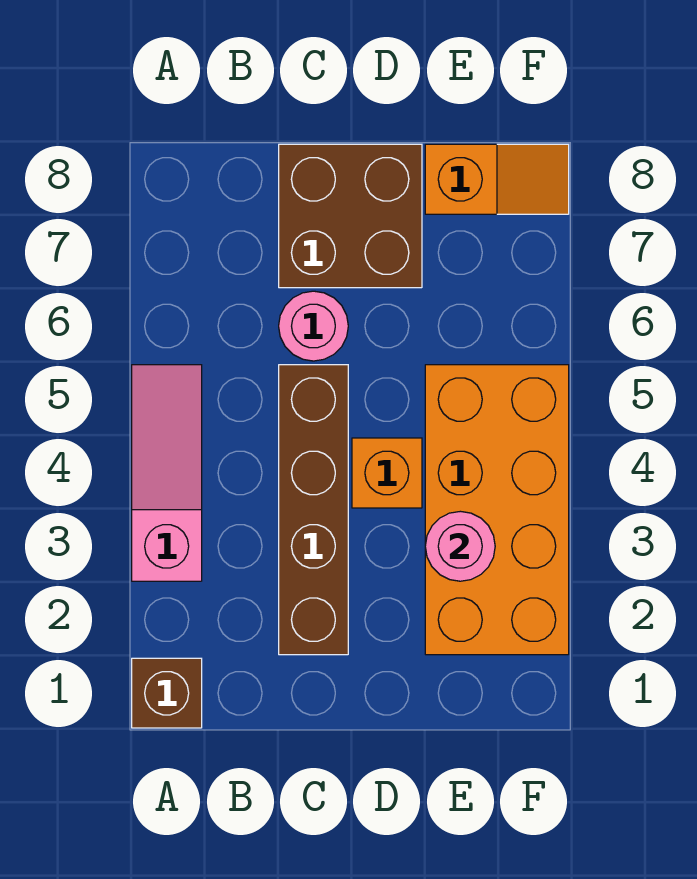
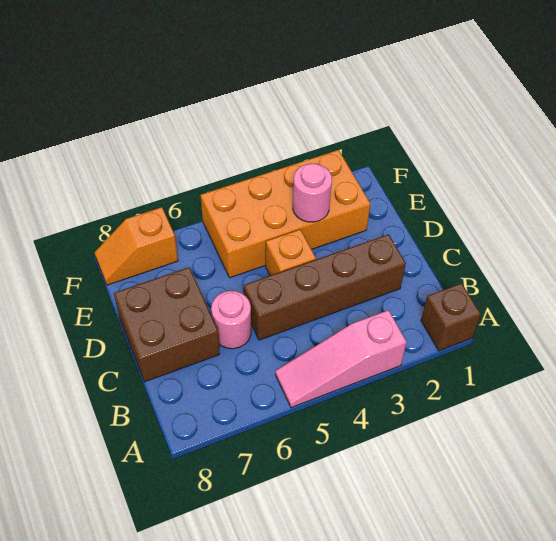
orange 1x2 slope [425,144,569,214] -> orange 1x2 slope turned to [94,207,178,285]

